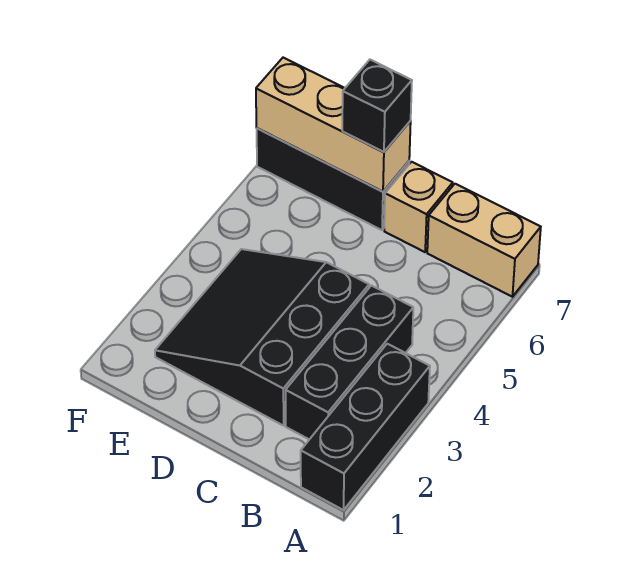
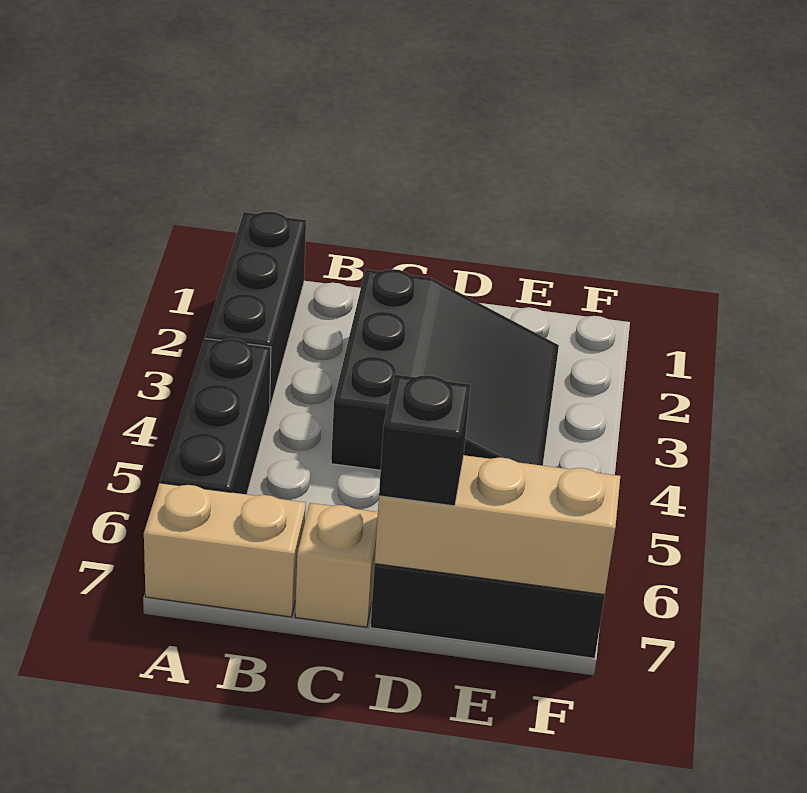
black 1x3 brick [286,285,413,439] -> black 1x3 brick moved to [160,339,271,494]

